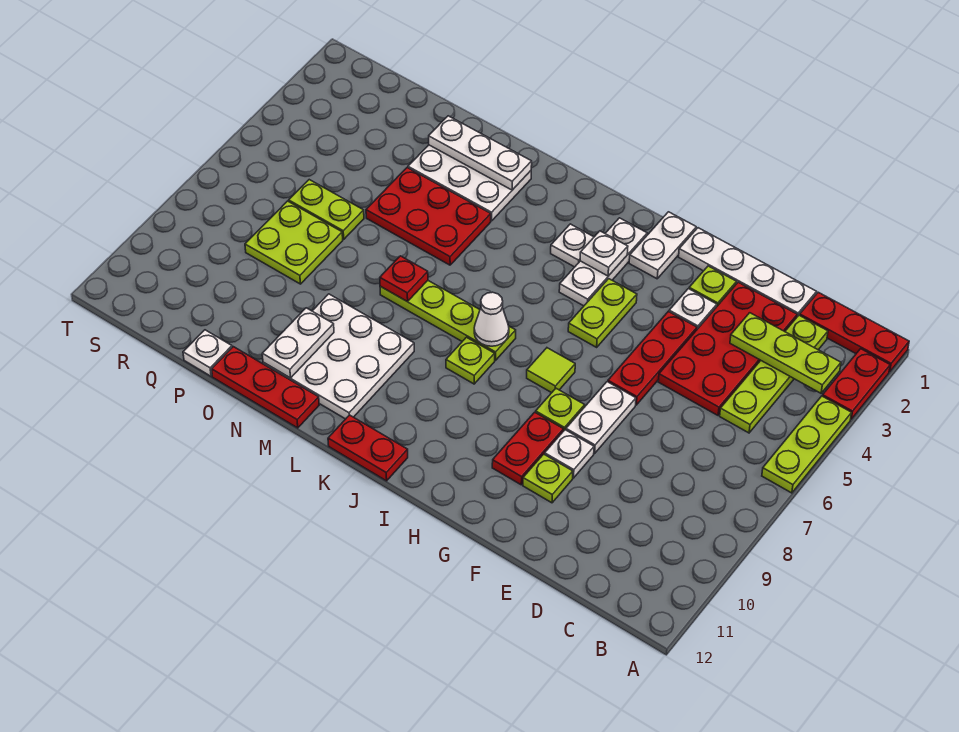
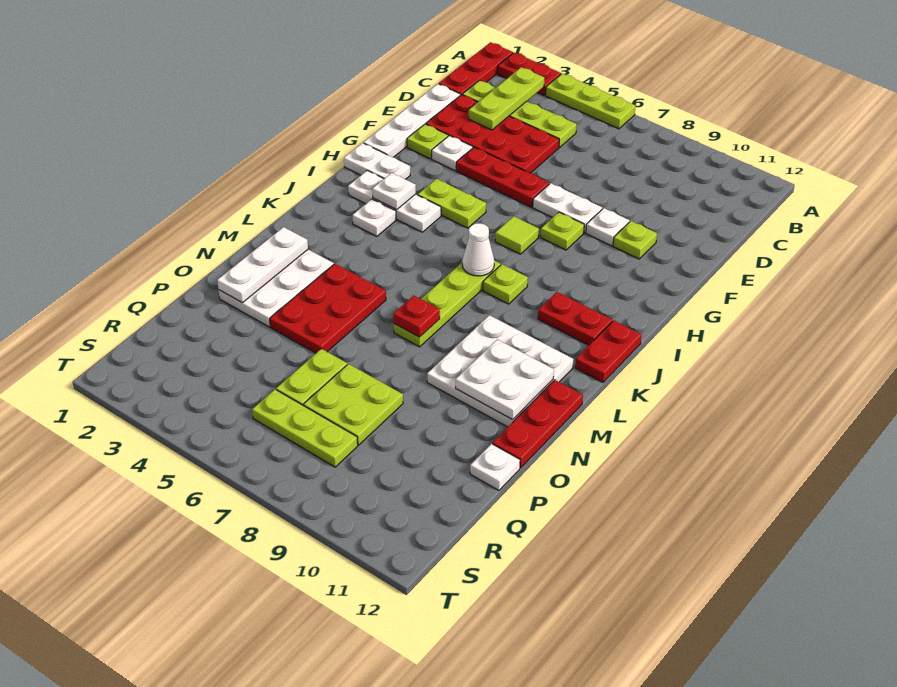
red 1x2 plate [492,412,564,485] -> red 1x2 plate moved to [538,292,612,345]
white 1x2 plate [262,308,334,378] -> white 2x2 plate [456,339,554,420]
none -> lime 1x3 plate [252,389,358,467]

